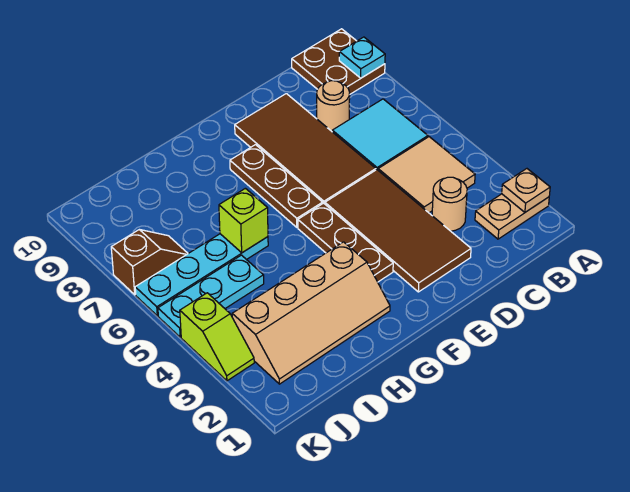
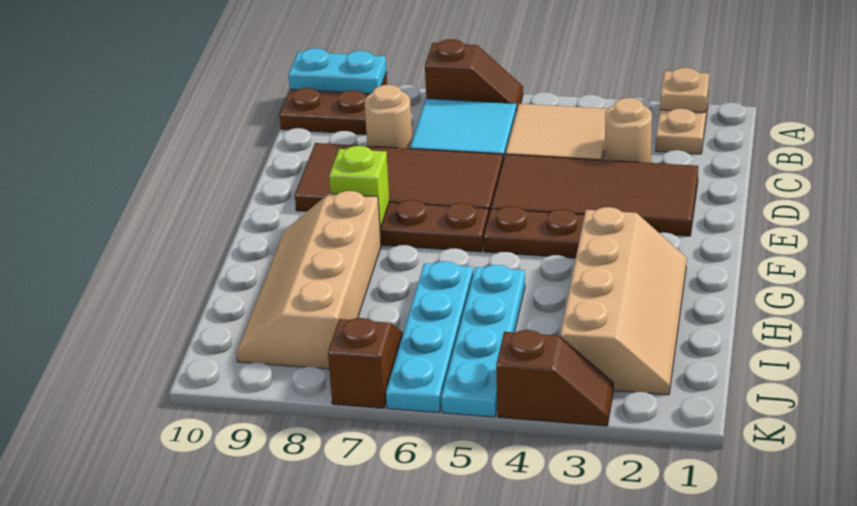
none -> brown 1x2 slope [425,39,523,111]
cyan 1x1 plate [339,37,385,78] -> cyan 1x2 plate [288,48,386,94]
none -> tan 2x4 slope [236,191,381,369]
lime 1x1 brick [219,188,268,253] -> lime 1x1 brick moved to [329,146,389,228]
cyan 1x3 plate [158,255,264,337] -> cyan 1x4 plate [441,265,525,417]
lime 1x2 slope [180,293,254,381] -> brown 1x2 slope [496,330,613,426]

